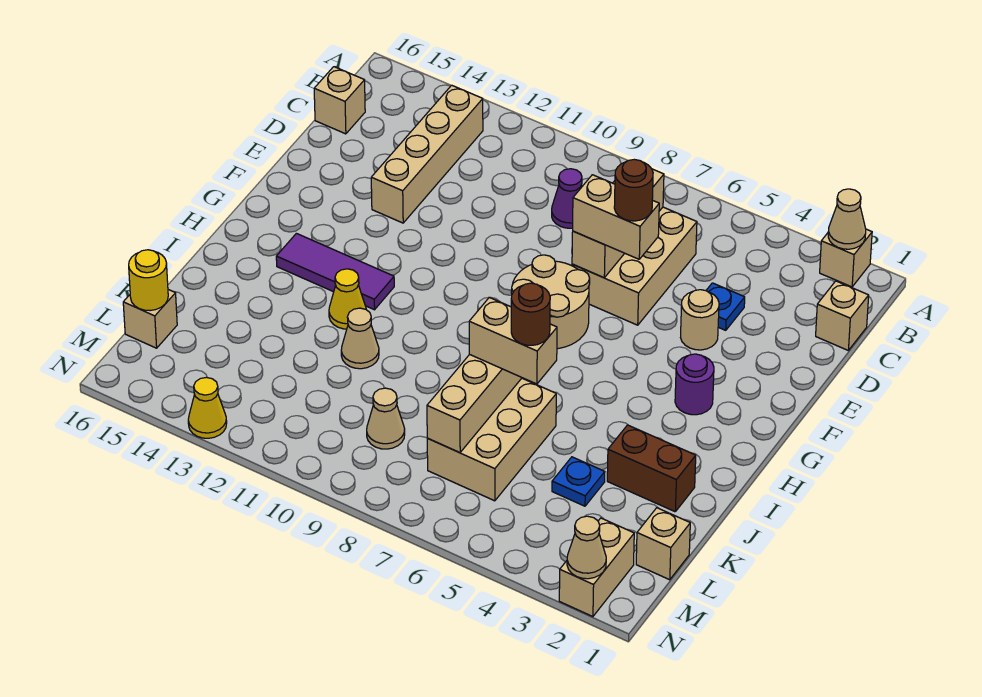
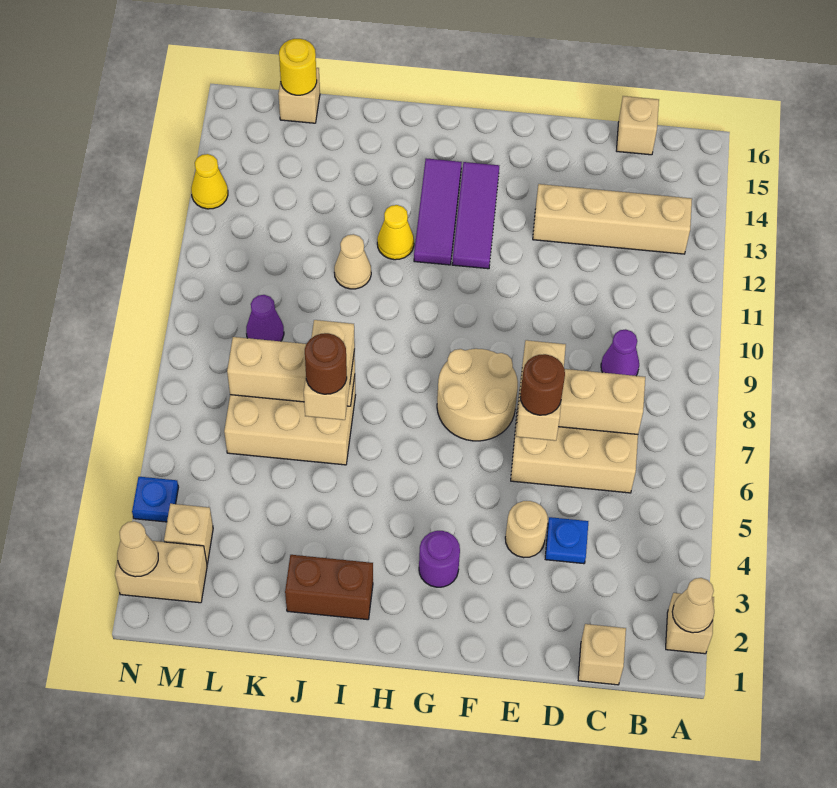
none -> purple 1x3 tile [452,162,499,269]
brown 1x2 brick [607,425,696,512] -> brown 1x2 brick turned to [285,555,373,620]
blue 1x1 plate [552,457,605,506] -> blue 1x1 plate moved to [132,477,178,522]
tan 1x1 brick [636,508,690,580] -> tan 1x1 brick moved to [164,504,213,564]
tan 1x1 cone [367,388,405,449] -> purple 1x1 cone [246,295,284,341]

